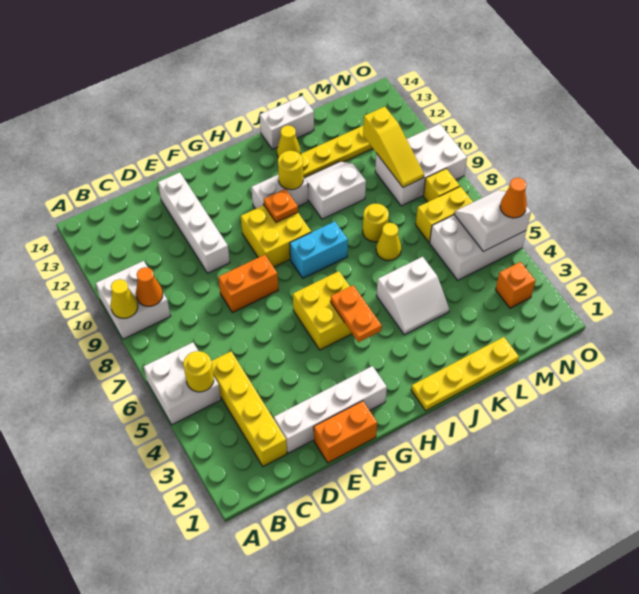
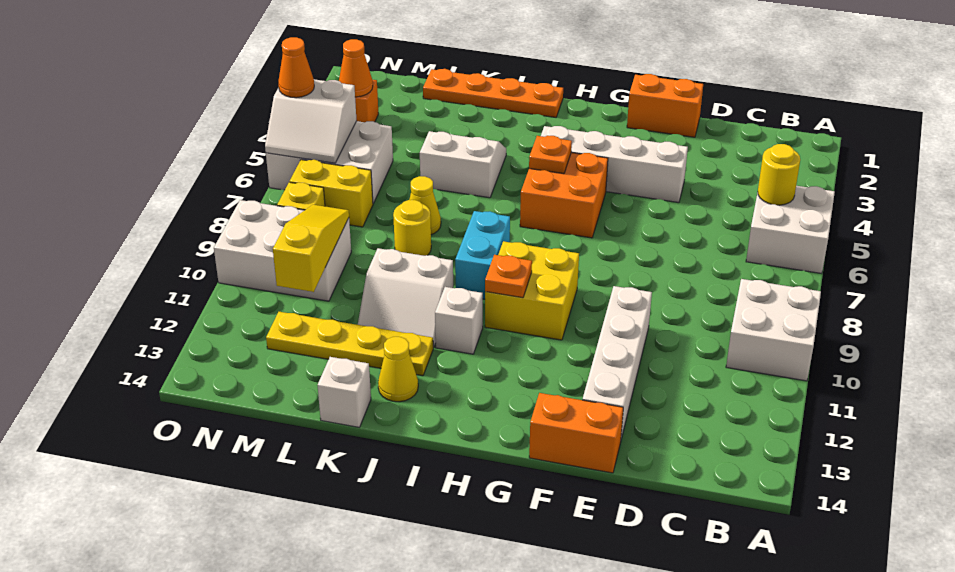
yellow 1x1 cone [111,279,138,318] -> none
orange 1x1 cone [136,267,163,306] -> orange 1x1 cone moved to [339,39,373,97]
yellow 1x4 brick [211,351,287,467] -> none
white 1x4 brick [274,366,387,453] -> white 1x4 brick moved to [541,126,688,203]
orange 1x2 brick [218,255,278,313] -> orange 1x2 brick moved to [529,393,623,473]
yellow 2x2 brick [293,271,352,350] -> orange 2x2 brick [520,153,608,238]
orange 1x2 plate [330,285,382,342] -> orange 1x1 plate [529,136,572,174]
cyan 1x2 brick [290,221,348,278] -> cyan 1x2 brick turned to [455,211,510,299]
white 1x2 brick [251,174,308,209] -> white 1x1 brick [435,287,483,354]
yellow 1x4 plate [411,337,519,411] -> orange 1x4 plate [423,69,563,117]
yellow 1x1 round brick [278,151,303,190] -> none
white 1x2 brick [260,96,314,149] -> white 1x1 brick [318,357,371,427]

